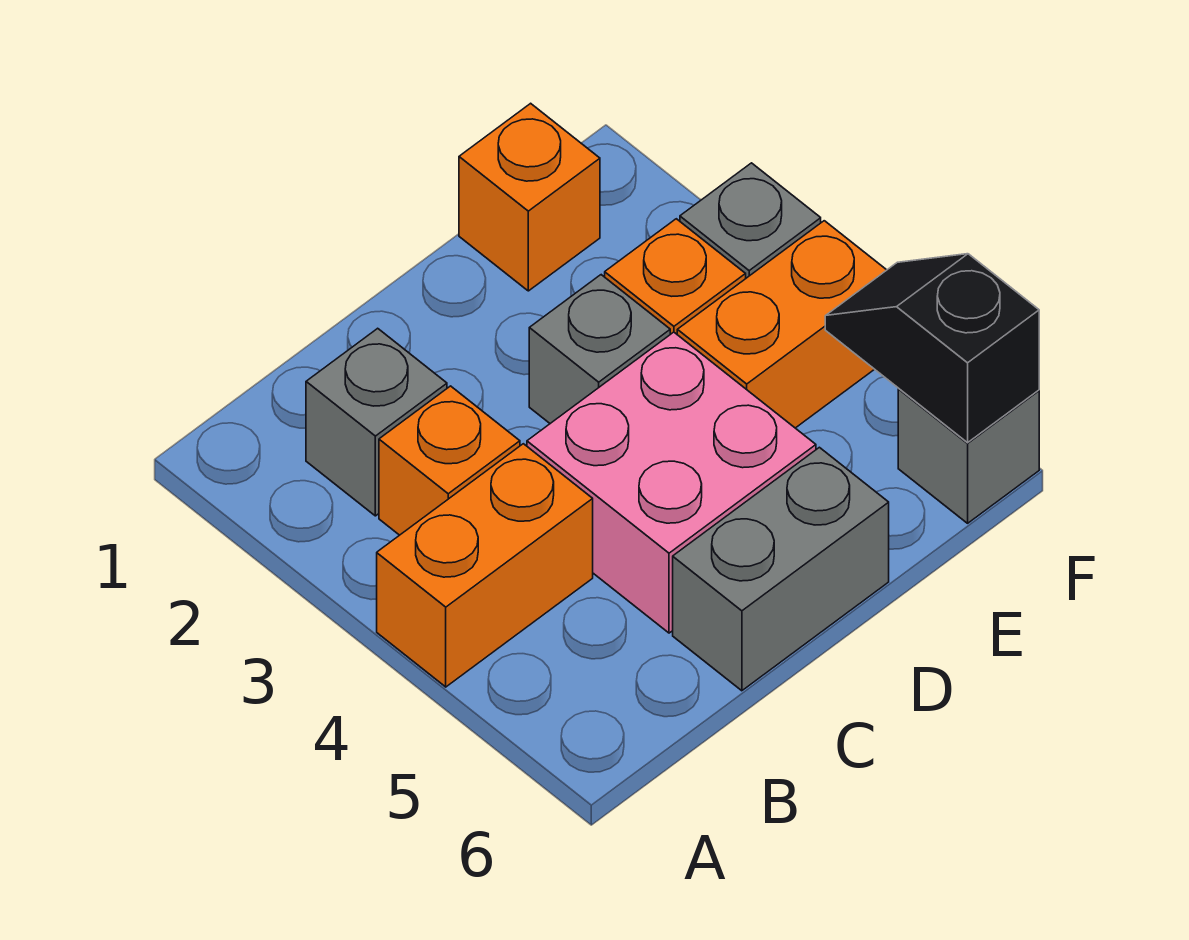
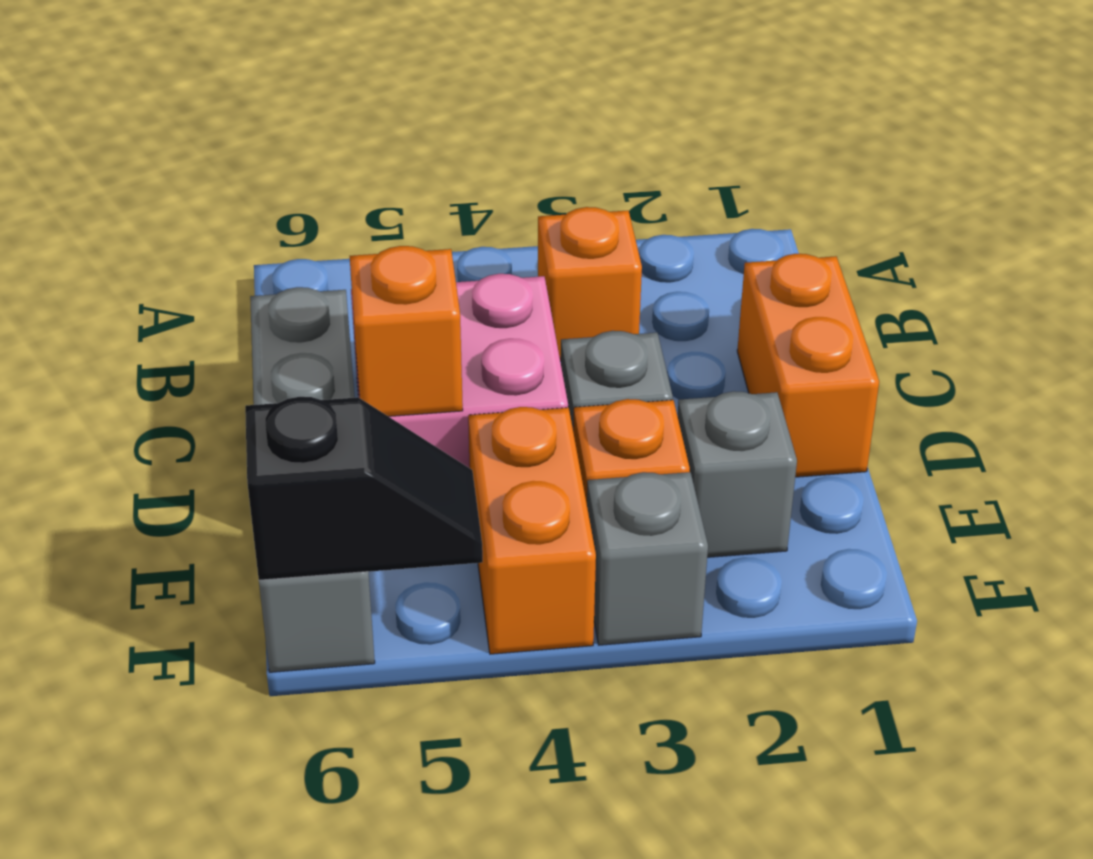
orange 1x2 brick [377,444,593,687] -> orange 1x2 brick moved to [737,254,879,477]
grey 1x1 brick [306,328,447,516] -> grey 1x1 brick moved to [678,391,797,557]
orange 1x1 brick [459,103,600,291] -> orange 1x1 brick moved to [350,246,463,416]

